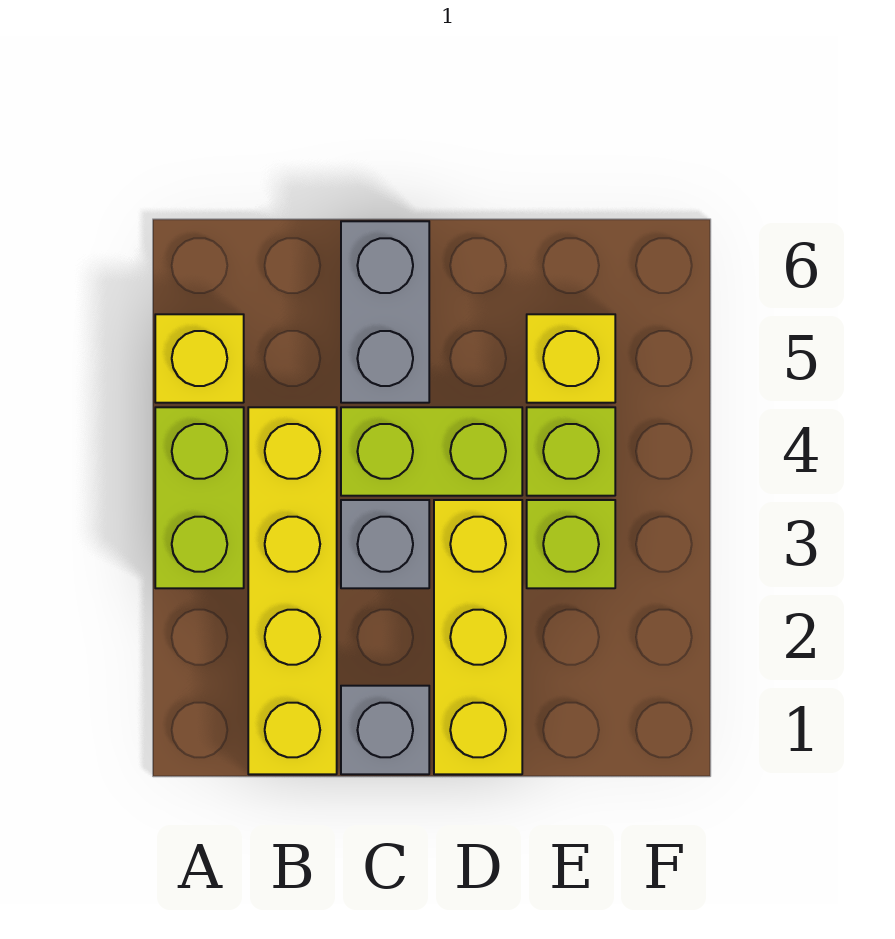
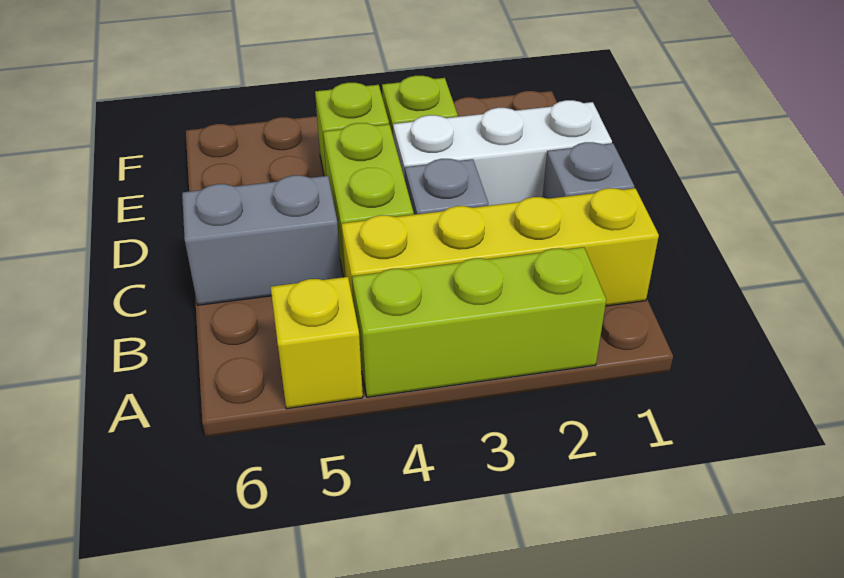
lime 1x2 brick [155,407,244,588] -> lime 1x3 brick [352,247,606,397]
yellow 1x3 brick [434,500,522,774] -> white 1x3 brick [393,100,612,206]
yellow 1x1 brick [527,314,615,403] -> none

